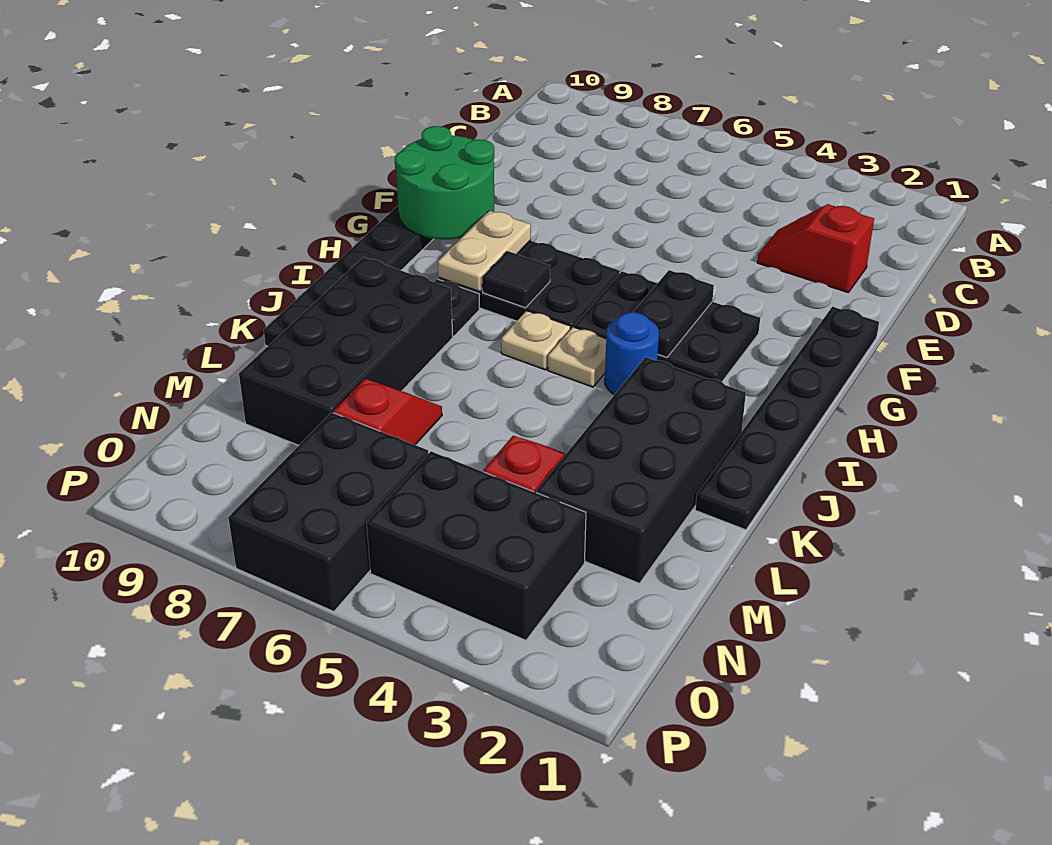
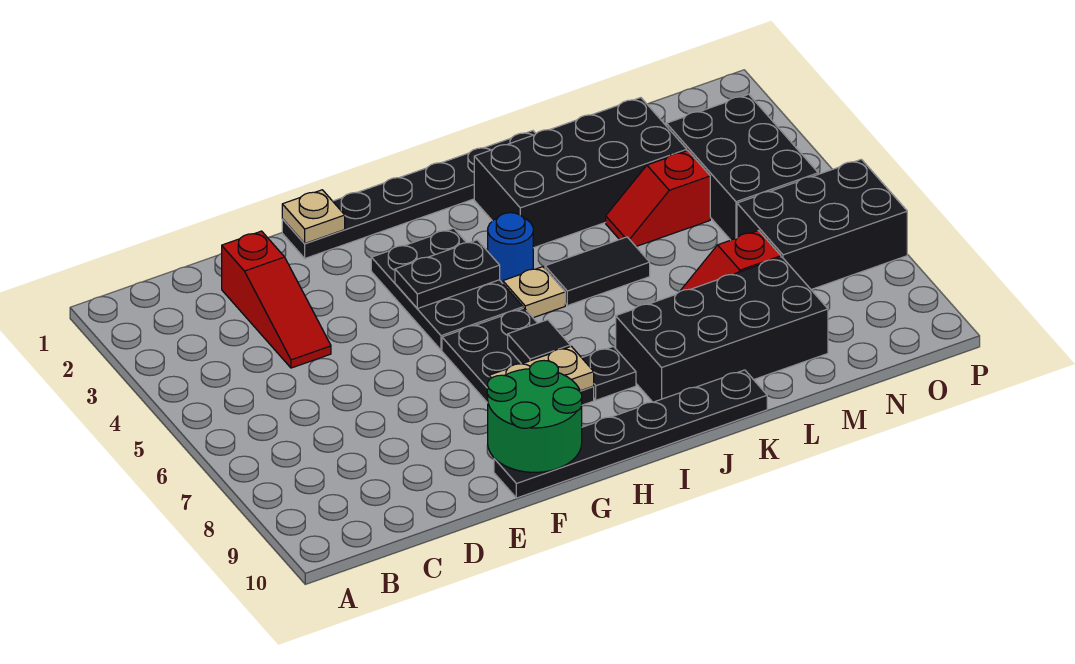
red 1x2 slope [757,204,874,293] -> red 1x3 slope [222,231,331,368]
tan 1x1 plate [501,311,571,370] -> tan 1x1 plate moved to [282,190,345,243]
none -> black 1x2 tile [545,237,650,306]

